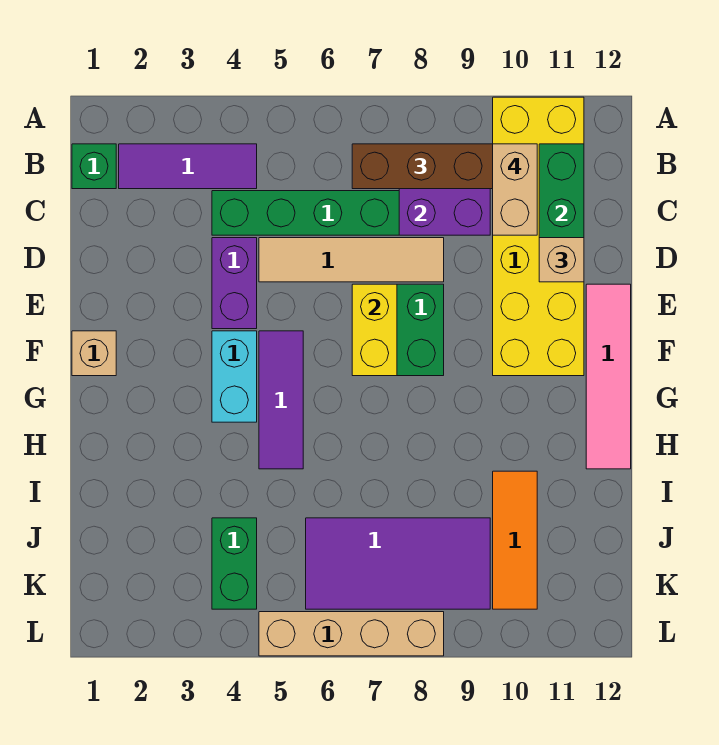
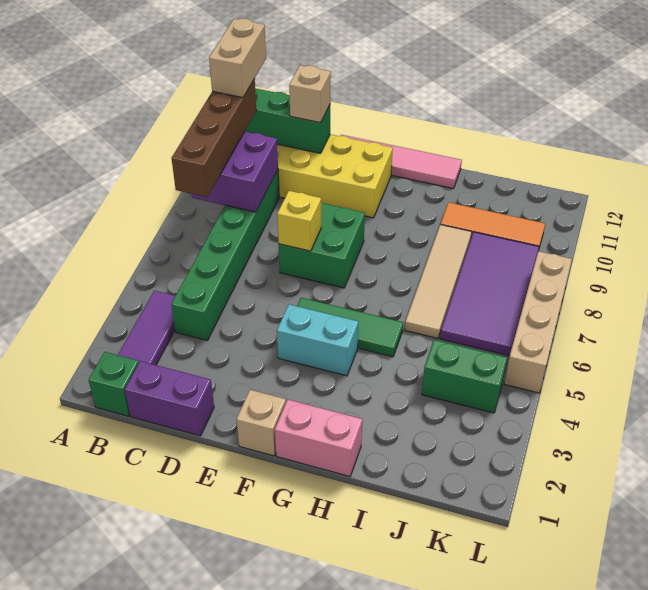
tan 1x2 brick [493,144,537,235] -> tan 1x2 brick turned to [209,19,266,98]
purple 1x2 brick [212,238,257,329] -> purple 1x2 brick moved to [125,361,214,436]
tan 1x4 tile [259,238,444,282] -> tan 1x4 tile moved to [405,225,472,338]
yellow 1x2 brick [352,284,397,376] -> yellow 1x1 brick [277,191,321,251]
purple 1x3 tile [259,331,303,469] -> green 1x3 tile [297,298,403,357]
none -> pink 1x2 brick [275,400,362,476]

